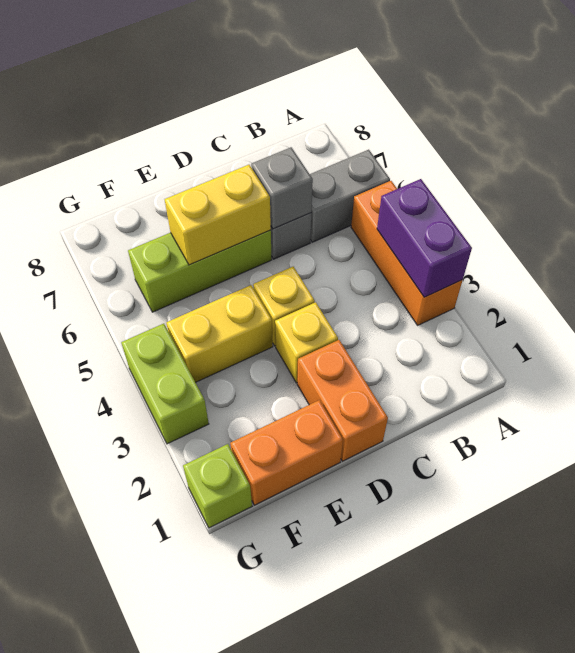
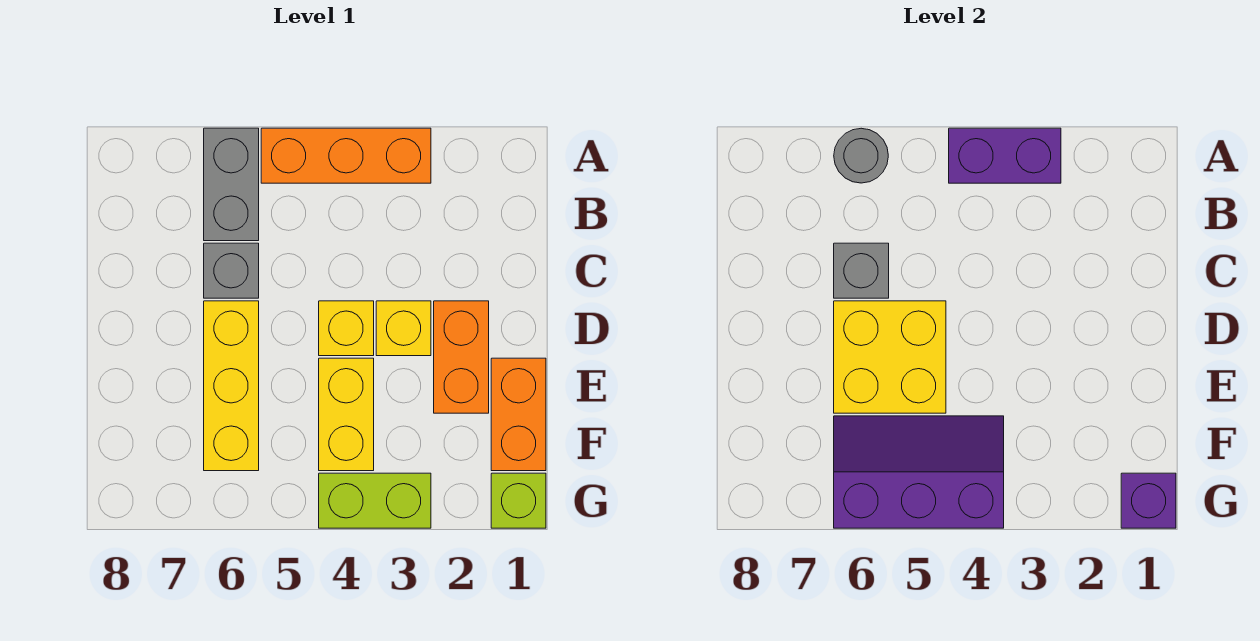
none -> grey 1x1 round brick [834,128,888,183]
orange 1x2 brick [297,340,388,461] -> orange 1x2 brick turned to [434,301,489,413]
lime 1x3 brick [128,230,272,312] -> yellow 1x3 brick [204,301,259,471]
yellow 1x2 brick [165,165,271,265] -> yellow 2x2 brick [834,301,946,413]
none -> purple 2x3 slope [834,416,1004,528]
none -> purple 1x1 brick [1121,473,1176,528]

